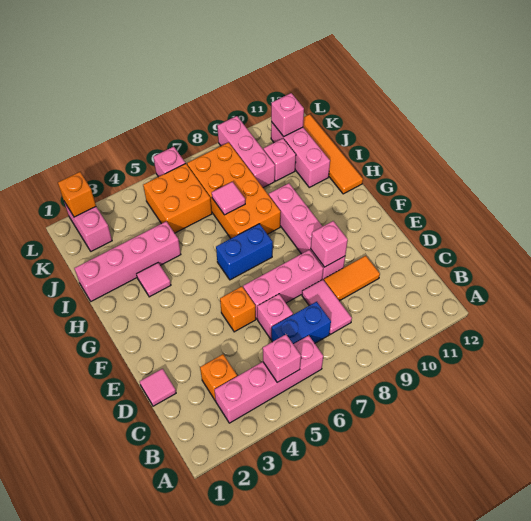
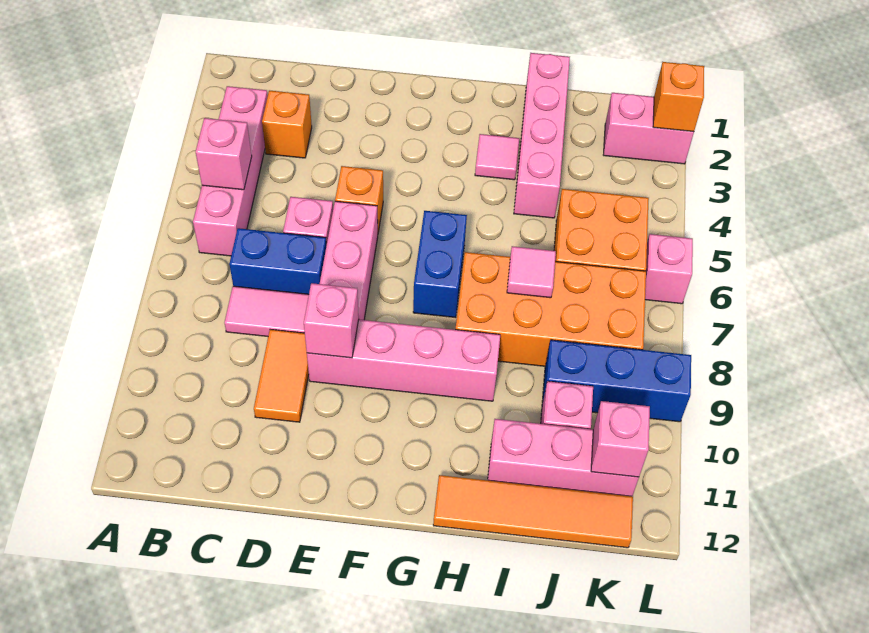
blue 1x2 brick [272,302,331,344] -> blue 1x2 brick turned to [229,228,326,294]
pink 1x1 tile [140,369,176,406] -> none
pink 1x3 brick [217,116,275,188] -> blue 1x3 brick [542,340,691,422]

